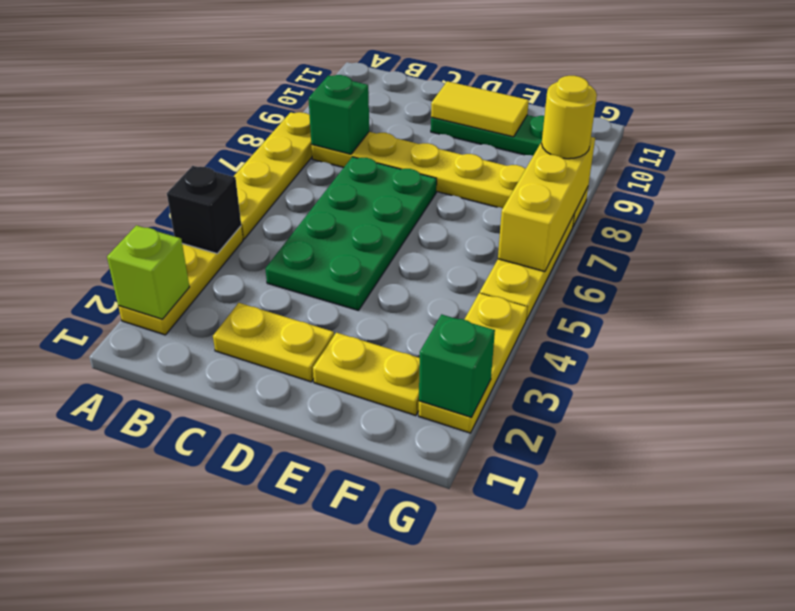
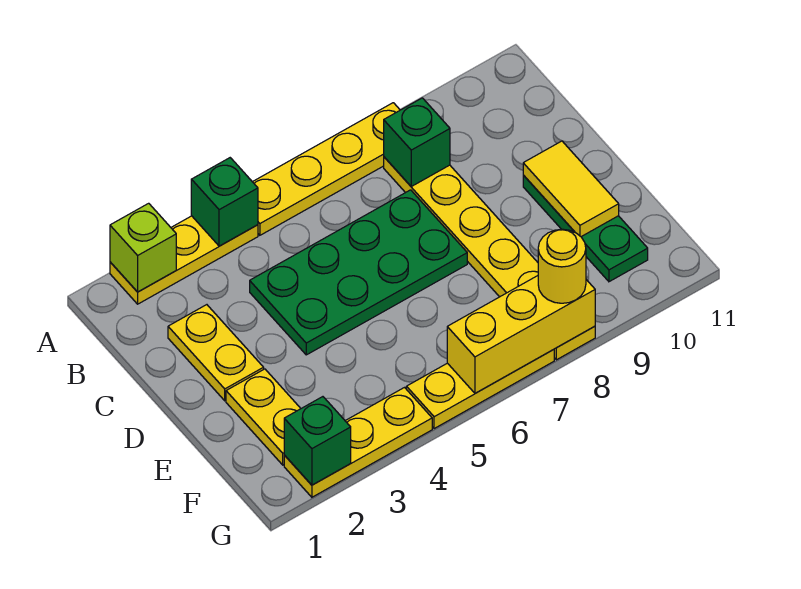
black 1x1 brick [167,166,241,254] -> green 1x1 brick [191,158,258,246]

